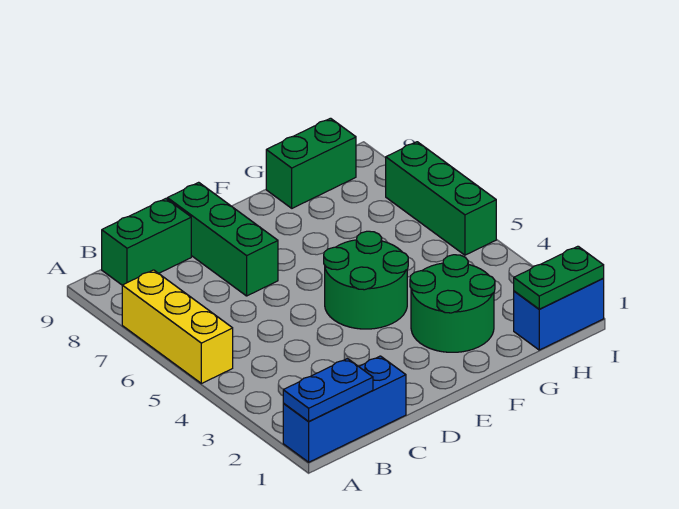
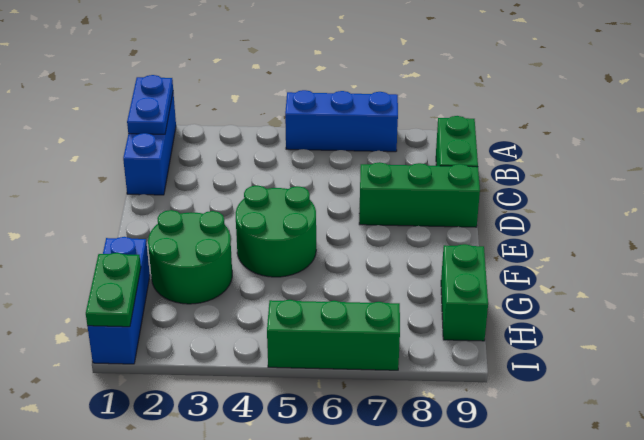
yellow 1x3 brick [122,270,233,384] -> blue 1x3 brick [285,90,398,152]
blue 1x2 brick [514,279,604,350] -> blue 1x3 brick [87,237,150,364]

